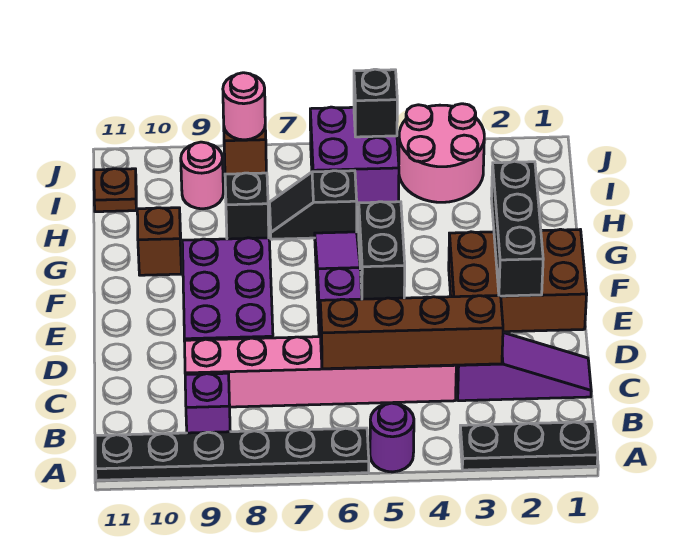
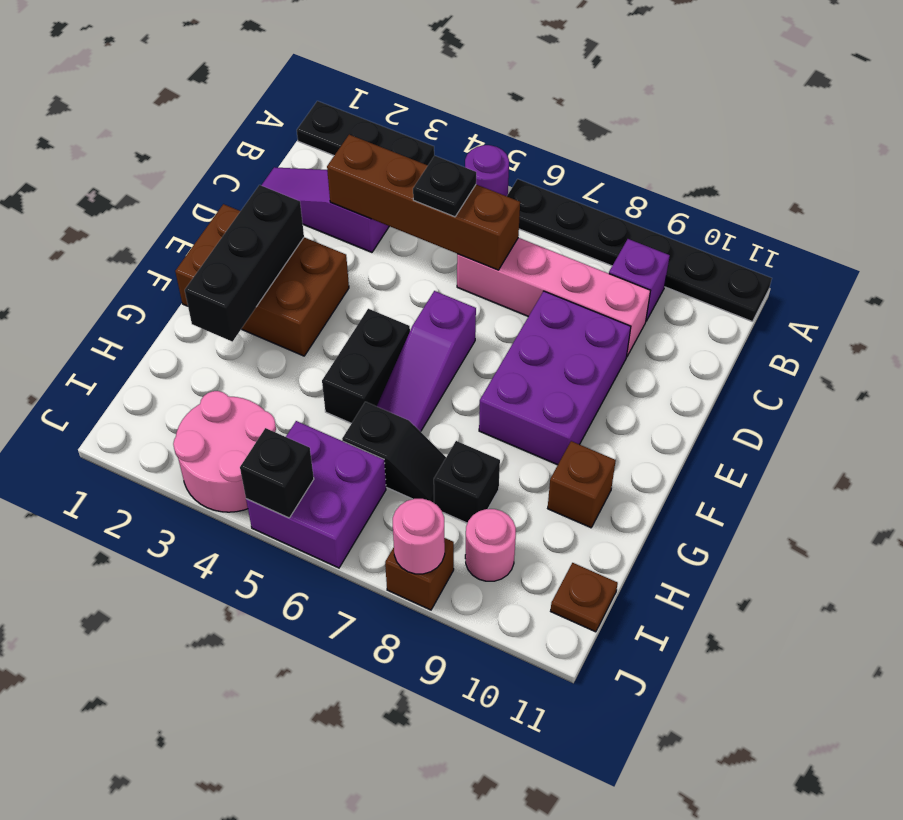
pink 1x6 brick [184,337,456,407] -> pink 1x4 brick [457,238,650,357]
none -> black 1x1 plate [413,156,476,217]

